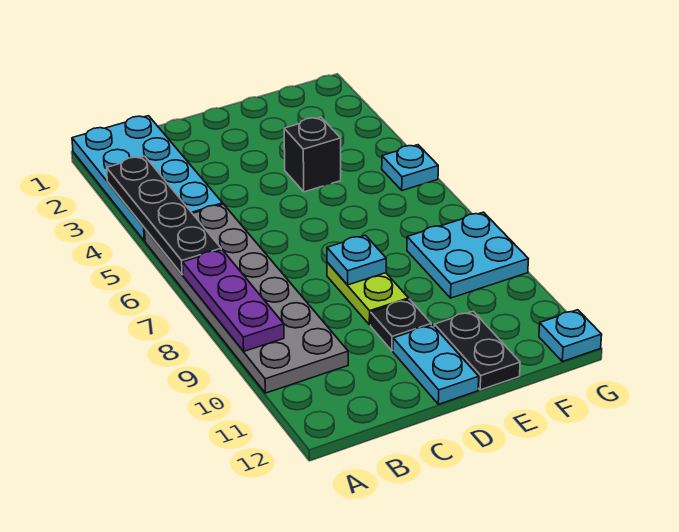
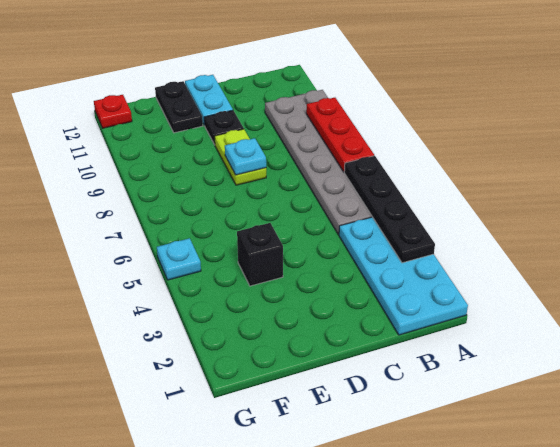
purple 1x3 plate [183,250,284,351] -> red 1x3 plate [306,98,374,172]
cyan 2x2 plate [407,212,528,298] -> none
cyan 1x1 plate [539,310,602,362] -> red 1x1 plate [94,95,132,128]

